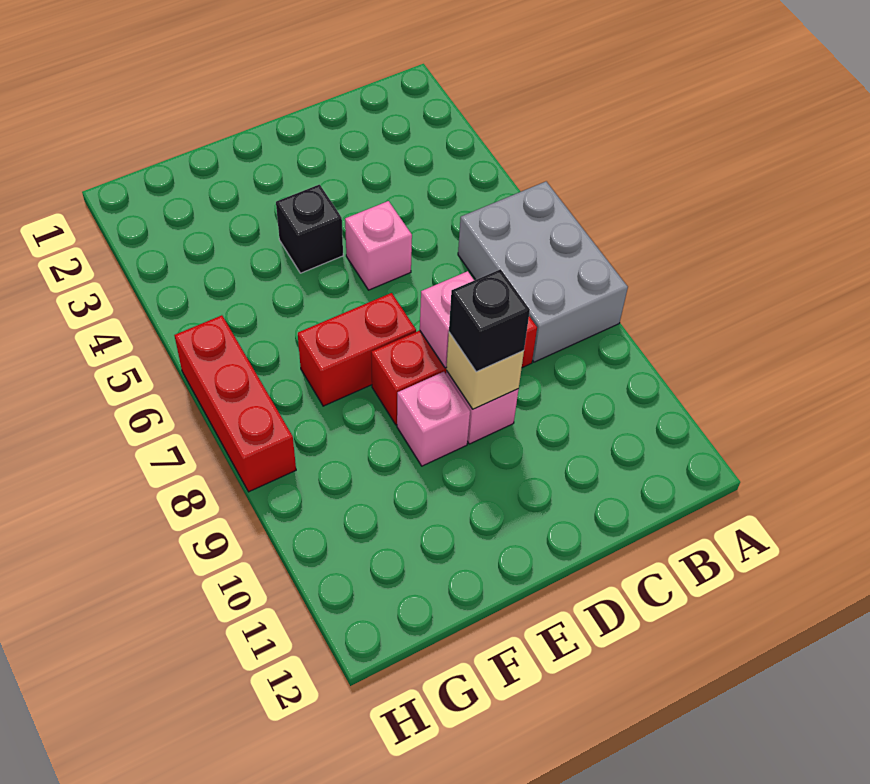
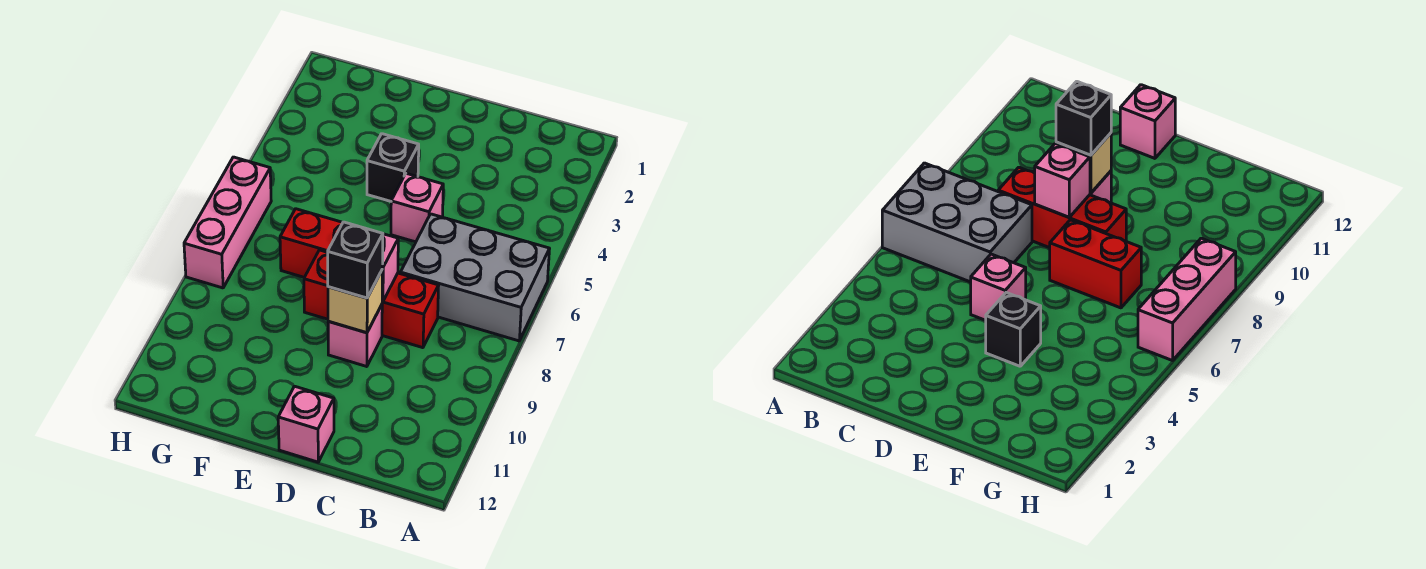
grey 2x3 brick [458,182,628,362] -> grey 2x3 brick turned to [401,214,549,341]
pink 1x1 brick [397,372,470,466] -> pink 1x1 brick moved to [278,386,334,462]
red 1x3 brick [174,315,296,492] -> pink 1x3 brick [184,157,271,288]

